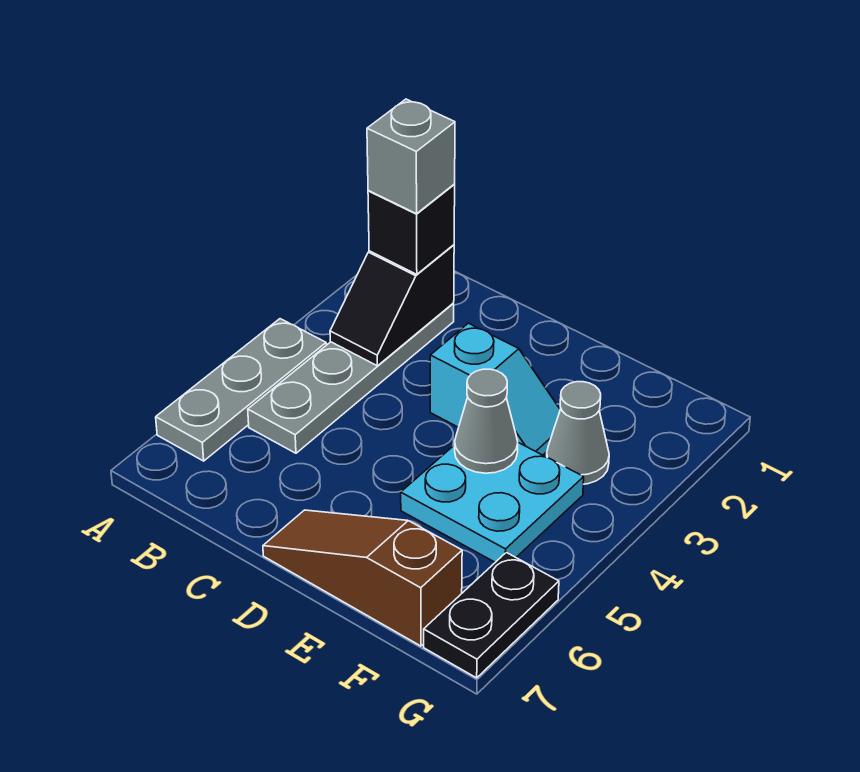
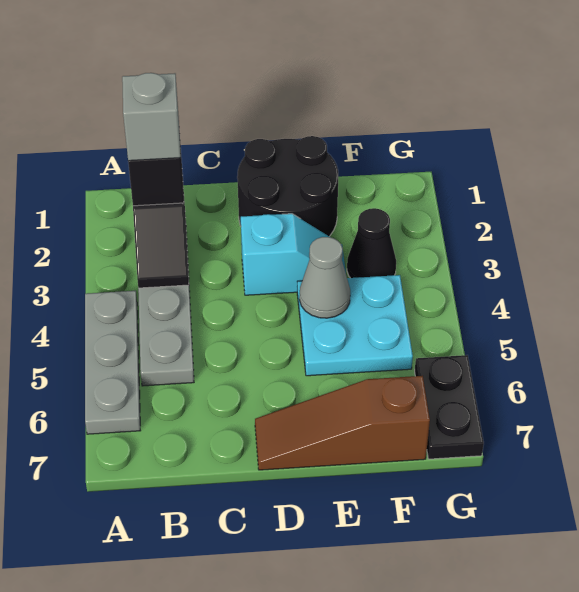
none -> black 2x2 round brick [237,136,338,236]
grey 1x1 cone [547,382,609,484] -> black 1x1 cone [347,208,396,278]

